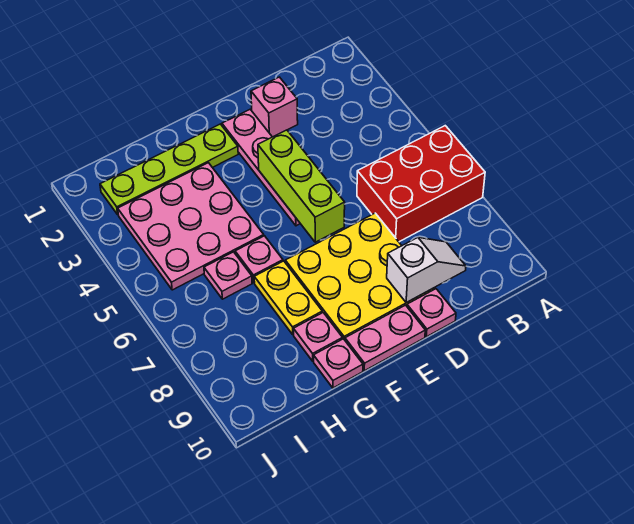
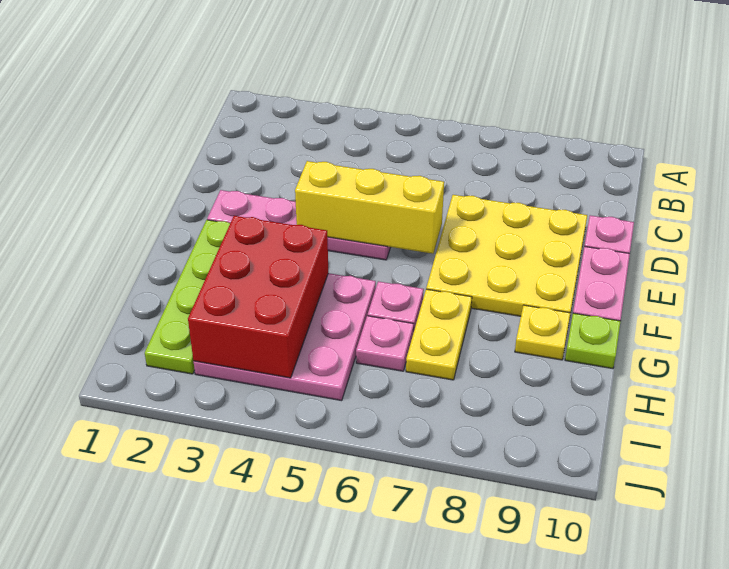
red 2x3 brick [357,126,485,242] -> red 2x3 brick moved to [188,216,328,378]
white 1x2 slope [387,237,466,303] -> none
pink 1x1 brick [251,77,298,137] -> none
lime 1x3 brick [258,130,345,242] -> yellow 1x3 brick [295,161,444,254]
yellow 1x2 plate [254,261,322,334] -> yellow 1x2 plate turned to [406,289,472,380]
pink 1x1 plate [293,313,343,361] -> yellow 1x1 plate [515,305,570,360]
pink 1x1 plate [314,339,363,388] -> lime 1x1 plate [565,313,621,369]

